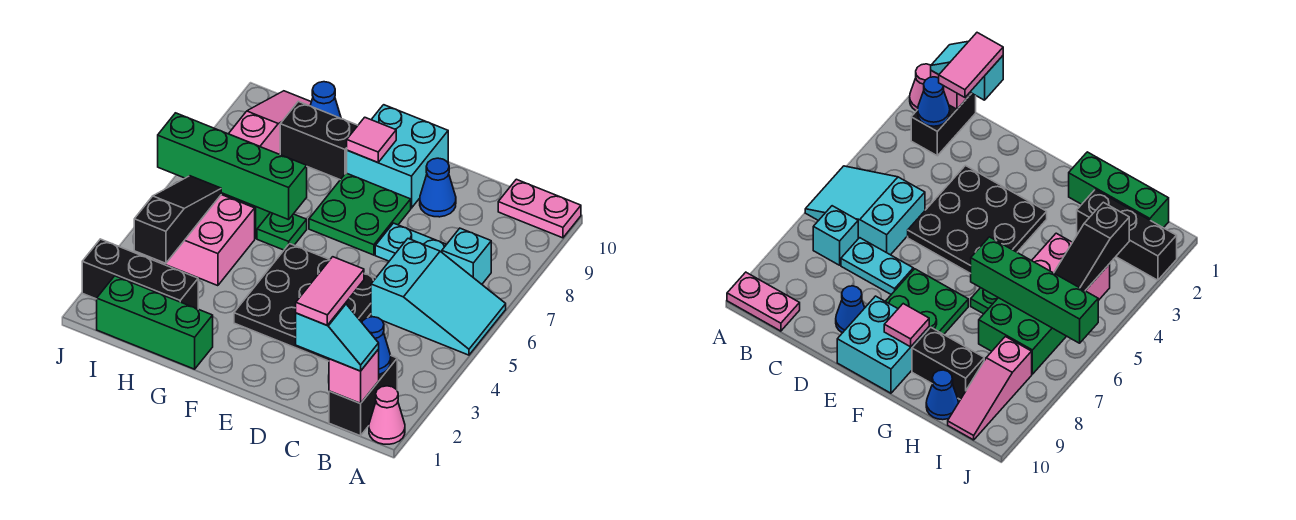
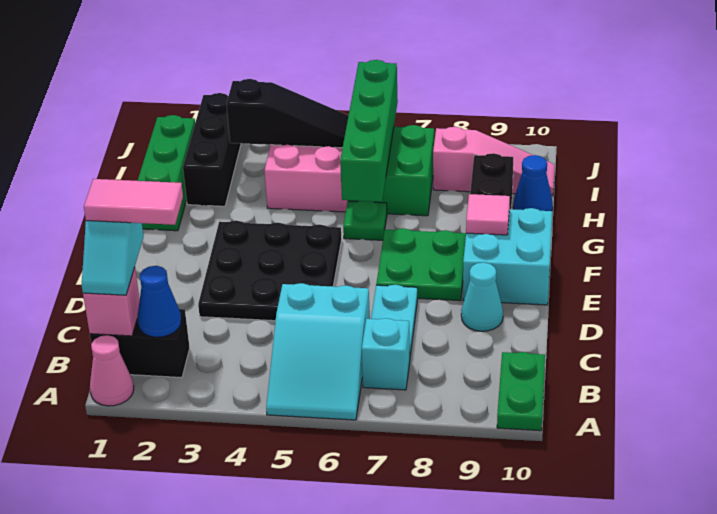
pink 1x2 plate [498,179,581,238] -> green 1x2 plate [497,352,545,431]
blue 1x1 cone [420,158,456,217] -> cyan 1x1 cone [461,262,503,331]

